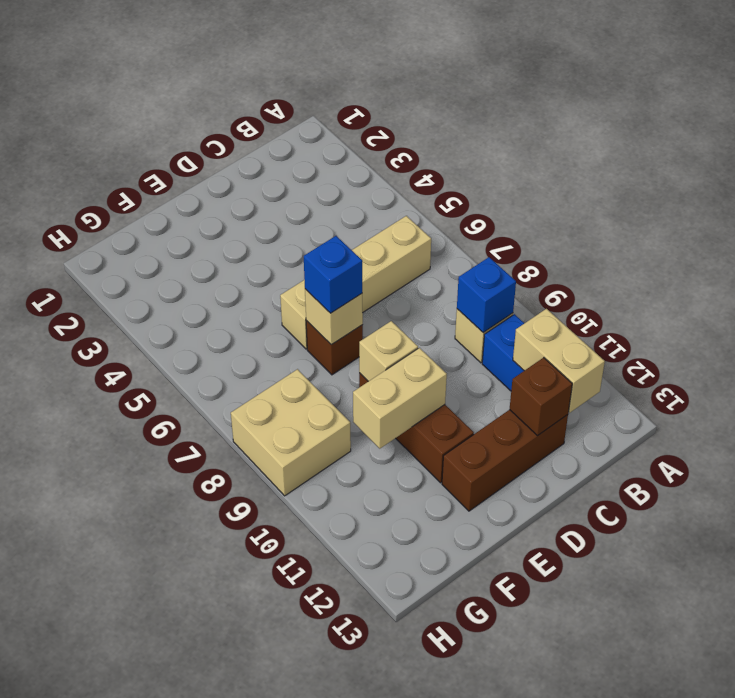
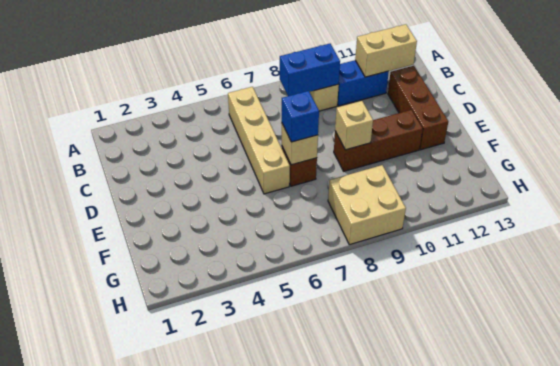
blue 1x1 brick [457,257,516,333] -> blue 1x2 brick [280,44,340,96]
brown 1x1 brick [510,358,572,436] -> none
tan 1x2 brick [353,348,447,448] -> none

